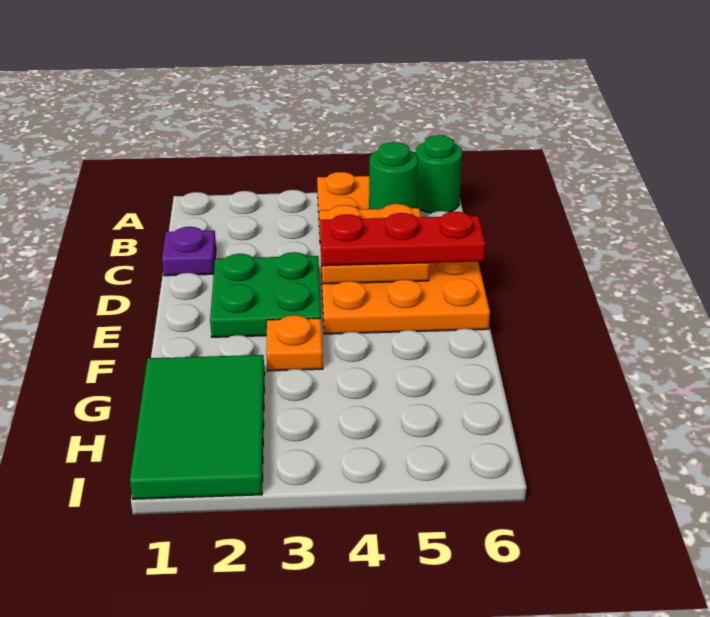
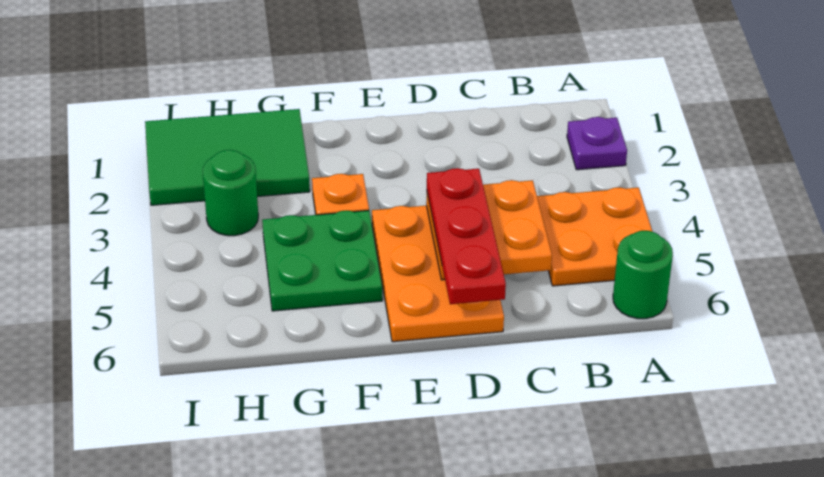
green 1x1 round brick [369,142,418,209] -> green 1x1 round brick moved to [203,150,258,236]
purple 1x1 plate [162,227,216,276] -> purple 1x1 plate moved to [567,117,627,170]
green 2x2 plate [210,252,321,337] -> green 2x2 plate moved to [262,210,382,311]

